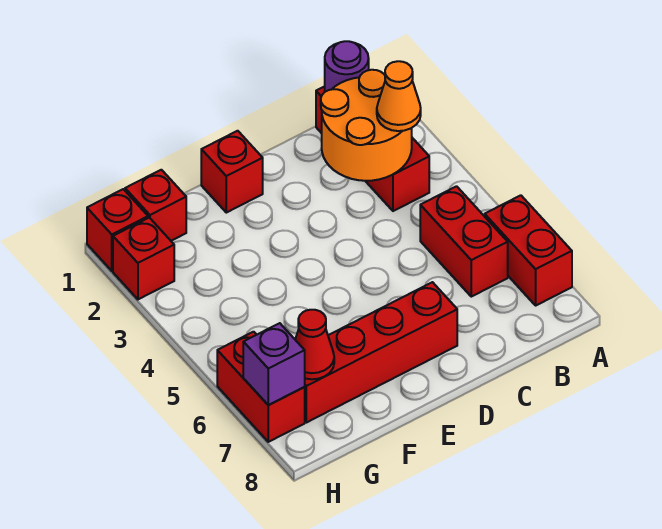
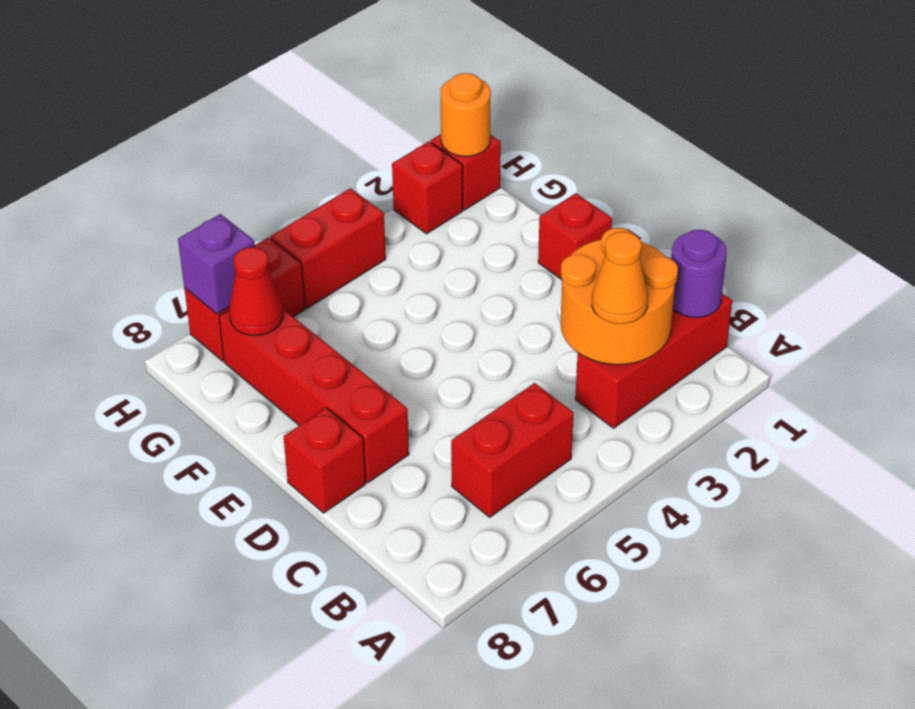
red 1x2 brick [485,195,572,305] -> red 1x2 brick moved to [270,188,386,308]
red 1x1 brick [125,170,186,241] -> red 1x1 brick moved to [284,408,366,513]
none -> orange 1x1 round brick [441,73,491,156]

